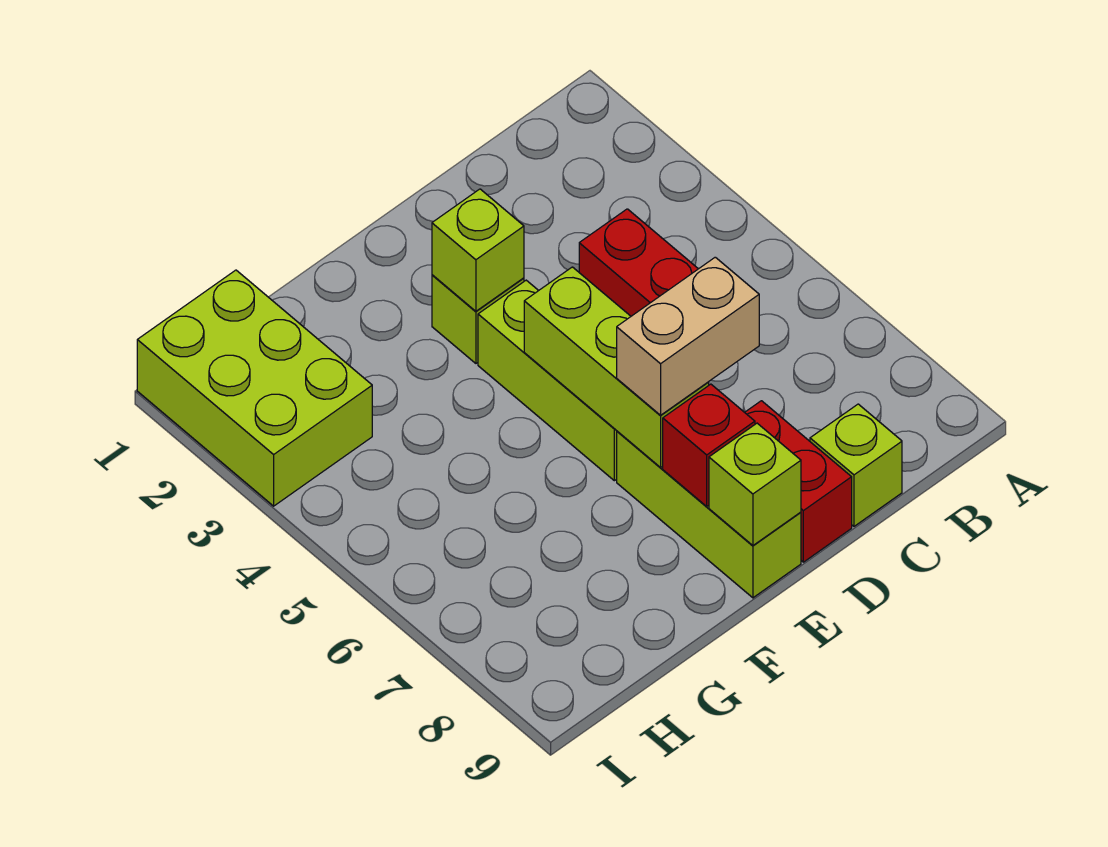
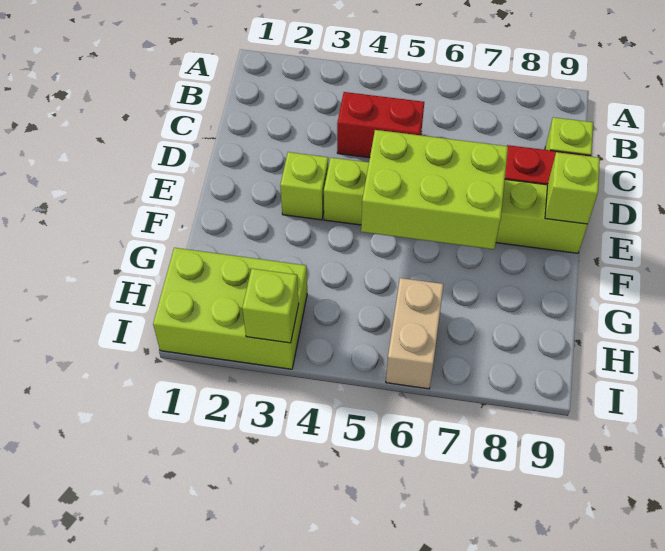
tan 1x2 brick [617,257,759,415] -> tan 1x2 brick moved to [386,278,444,389]
lime 1x1 brick [432,189,524,311] -> lime 1x1 brick moved to [242,269,299,343]
lime 1x3 brick [524,267,709,467] -> lime 2x3 brick [361,130,508,249]
red 1x1 brick [663,384,755,506] -> none

